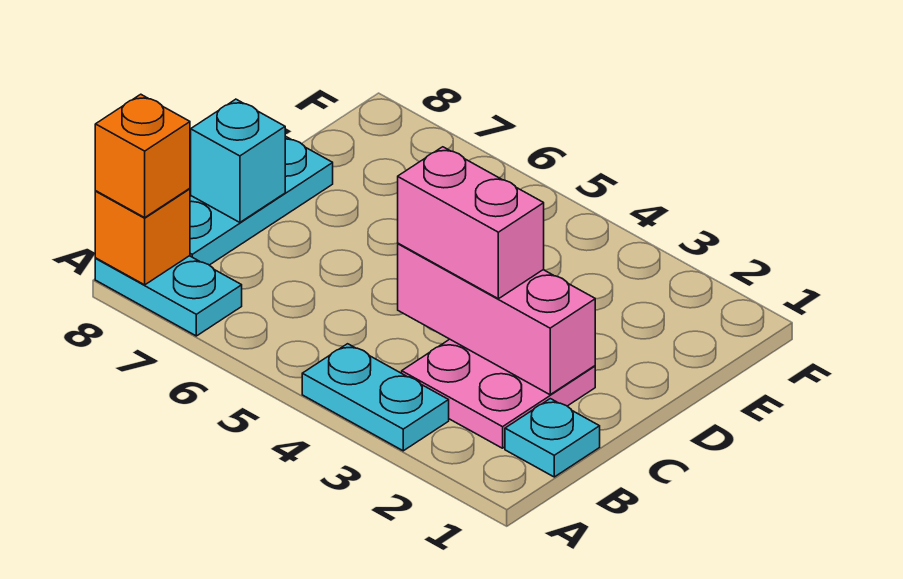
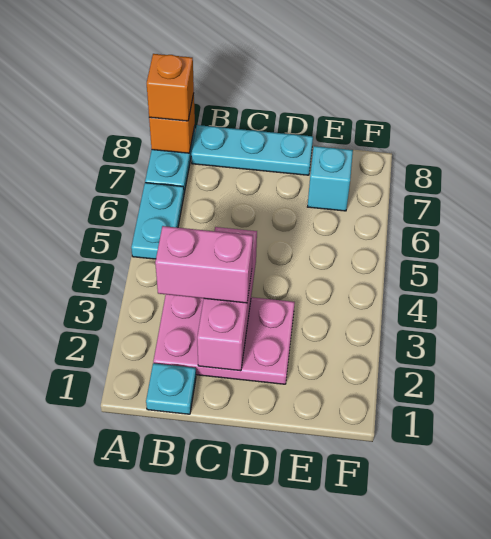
cyan 1x2 plate [302,344,449,451] -> cyan 1x2 plate moved to [131,183,184,259]
pink 2x2 plate [402,339,595,448] -> pink 2x3 plate [153,295,295,384]
pink 1x2 brick [398,147,544,299] -> pink 1x2 brick turned to [155,226,253,303]
cyan 1x1 brick [191,99,285,222] -> cyan 1x1 brick moved to [308,146,353,211]

